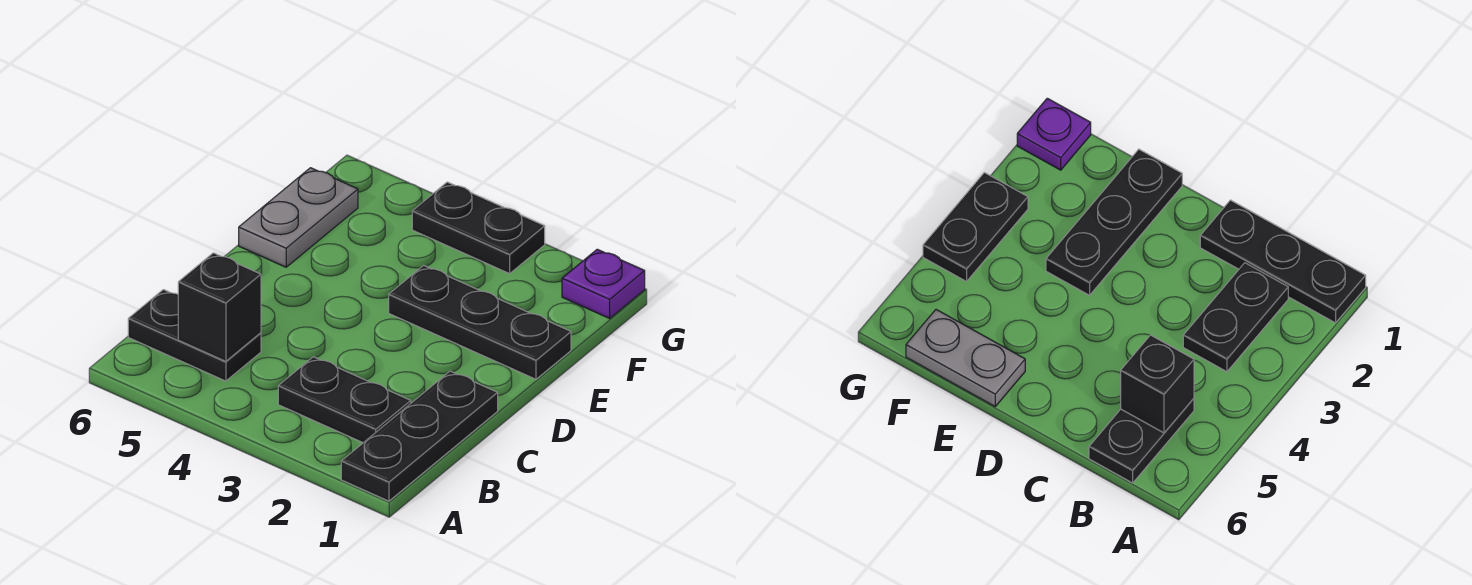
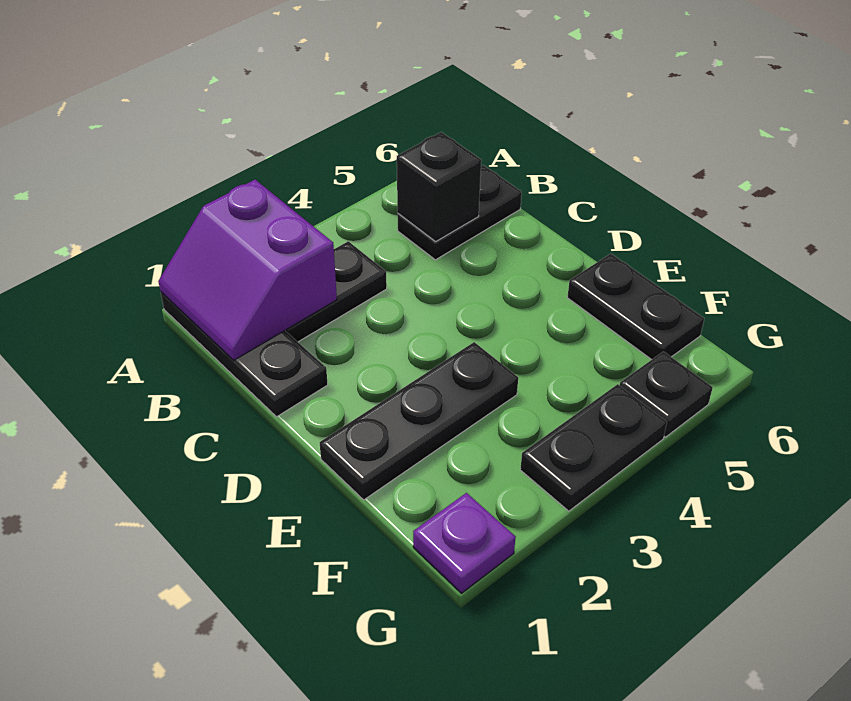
none -> purple 2x2 slope [158,180,337,360]
grey 1x2 plate [239,168,358,267] -> black 1x2 plate [567,254,704,360]
none -> black 1x1 plate [620,351,713,437]

